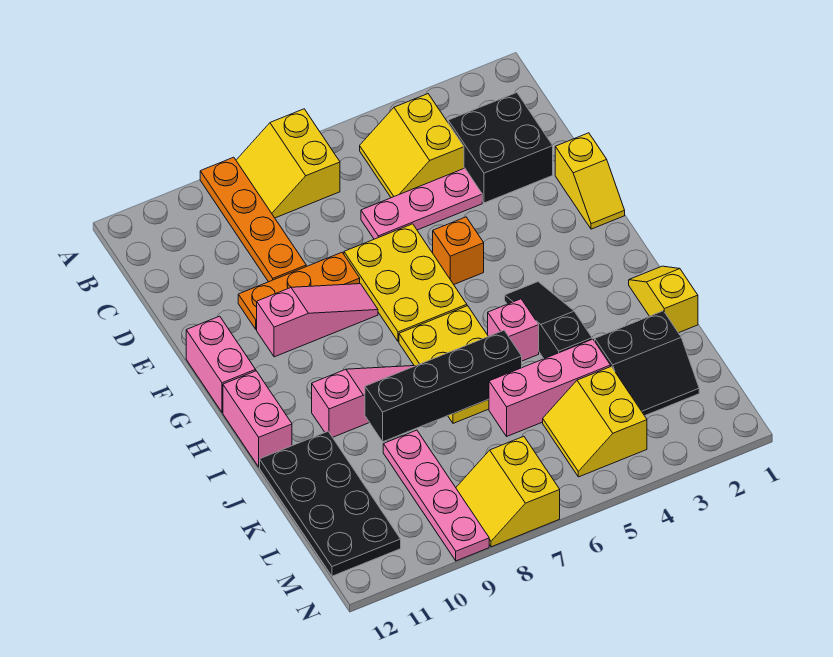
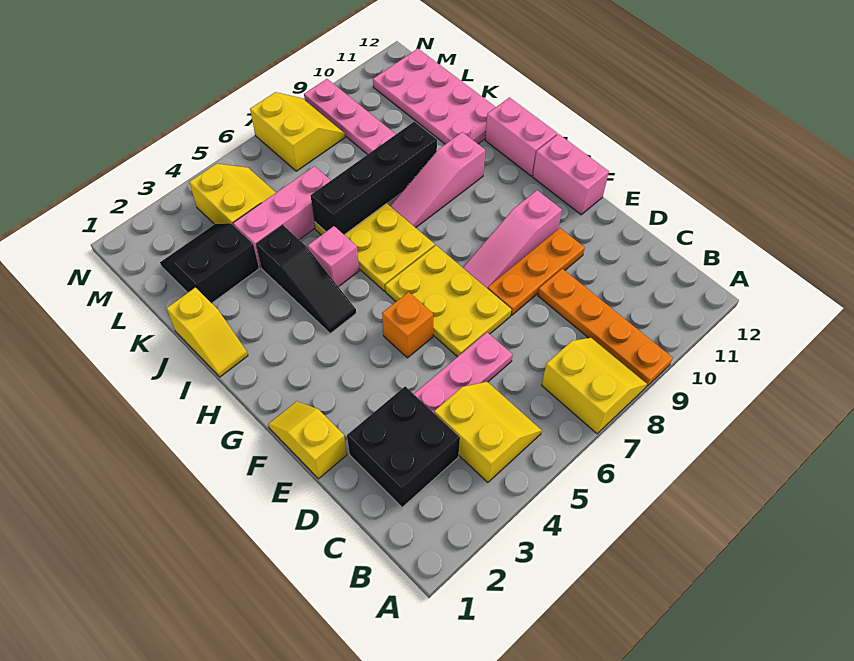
black 2x4 plate [260,431,401,576] -> pink 2x4 plate [373,49,496,144]

